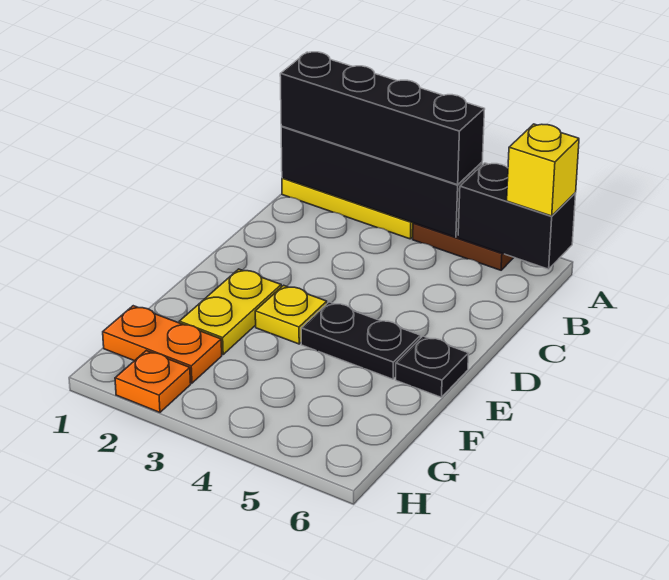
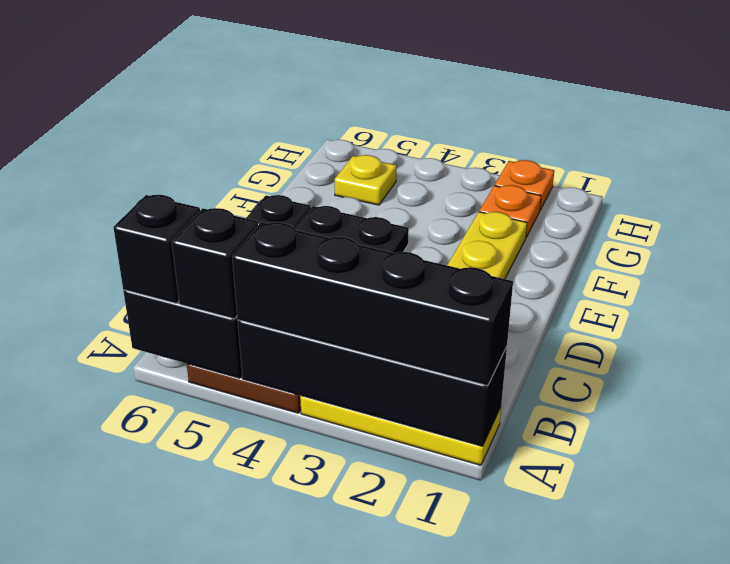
none -> black 1x1 brick [172,208,258,319]
yellow 1x1 brick [507,124,579,216] -> black 1x1 brick [113,195,200,304]
yellow 1x1 plate [255,285,327,344] -> yellow 1x1 plate moved to [335,155,397,205]
orange 1x2 plate [103,306,222,383] -> orange 1x1 plate [479,185,541,237]

